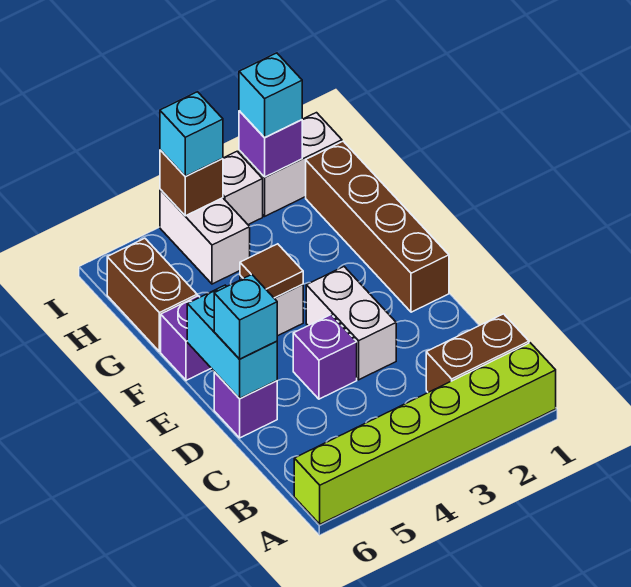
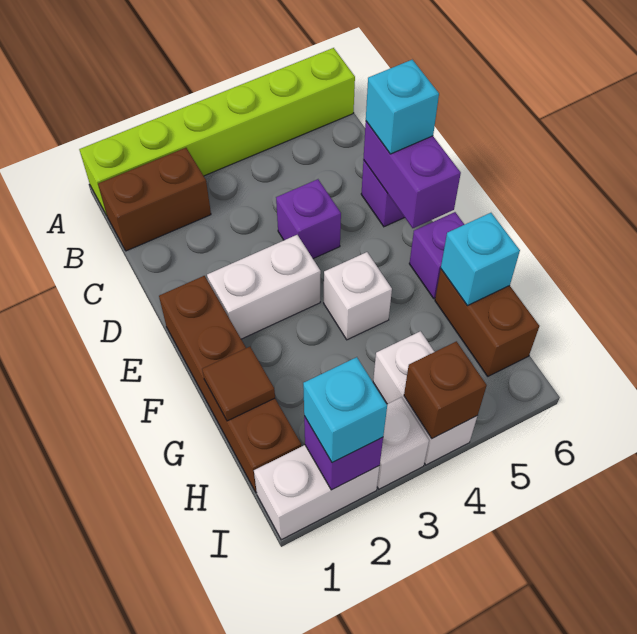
white 1x2 brick [306,267,396,380] -> white 1x2 brick turned to [207,235,321,339]
cyan 1x2 brick [187,285,277,399] -> purple 1x2 brick [363,121,461,228]
brown 1x1 tile [240,244,303,298] -> brown 1x1 tile moved to [202,347,275,421]
cyan 1x1 brick [160,92,223,176] -> cyan 1x1 brick moved to [441,213,520,306]

